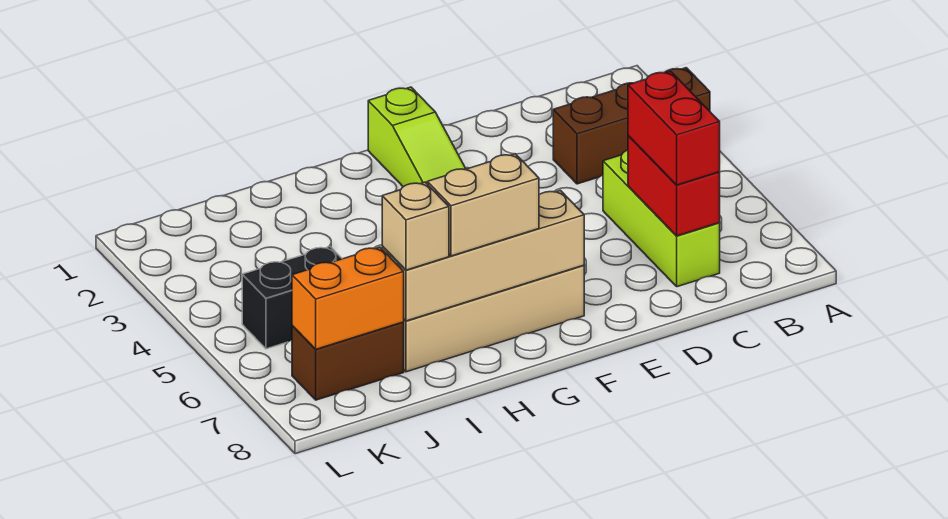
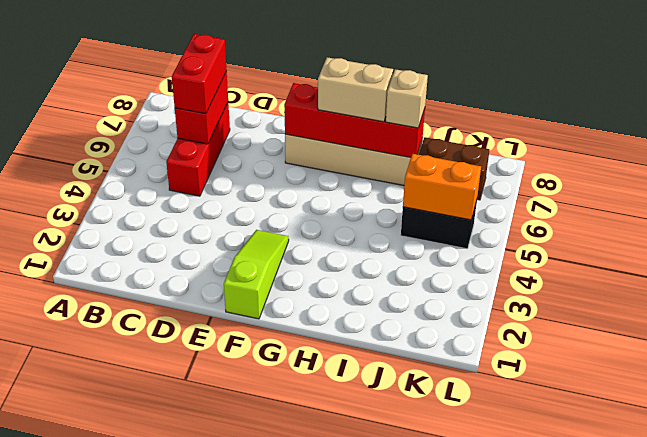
brown 1x3 brick [553,68,710,184] -> none
lime 1x3 brick [603,150,720,287] -> red 1x3 brick [166,103,230,196]
tan 1x4 brick [382,190,584,321] -> red 1x4 brick [284,83,425,157]
orange 1x2 brick [292,247,404,349] -> orange 1x2 brick moved to [403,154,481,220]

